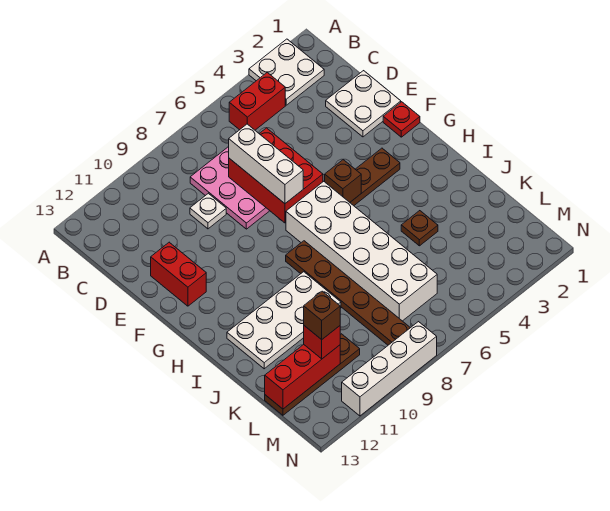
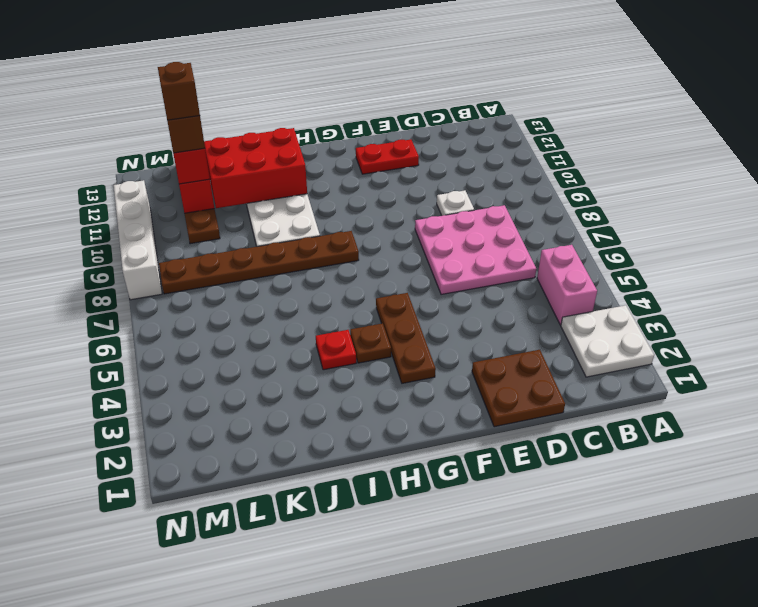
red 1x2 brick [229,73,285,130] -> pink 1x2 brick [537,245,597,325]
white 2x2 plate [326,71,401,137] -> brown 2x2 plate [472,350,565,427]
red 2x3 brick [229,128,323,223] -> red 2x3 brick moved to [204,128,307,208]
white 1x3 brick [229,124,303,204] -> none
red 1x2 brick [151,242,206,306] -> red 1x2 plate [356,140,419,174]
red 1x1 plate [383,102,420,137] -> red 1x1 plate moved to [316,330,356,370]
brown 1x1 brick [325,160,361,202] -> brown 1x1 brick moved to [158,62,200,120]
white 2x6 brick [286,181,437,321] -> none
brown 1x1 plate [401,211,438,246] -> brown 1x1 plate moved to [350,323,391,363]

